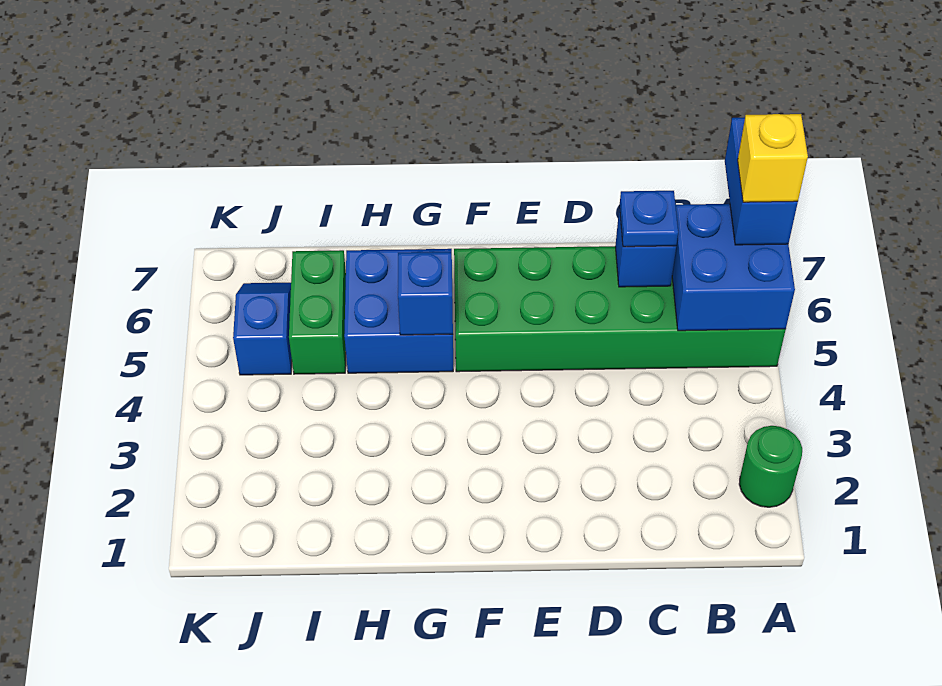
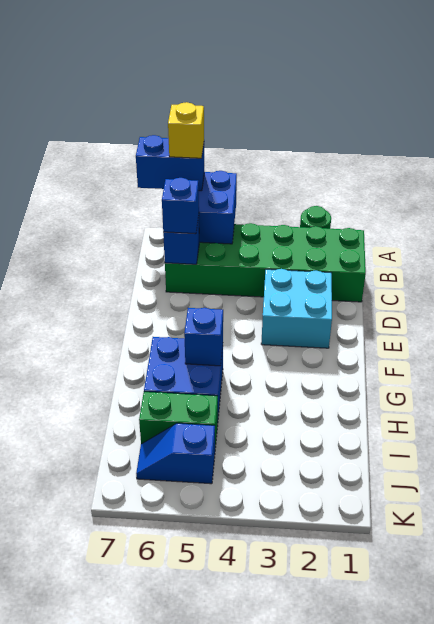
green 2x6 brick [454,246,786,372] -> green 2x6 brick turned to [165,223,366,302]
blue 1x1 plate [620,191,678,247] -> blue 1x1 brick [162,178,199,234]
none -> cyan 2x2 brick [261,269,332,348]

